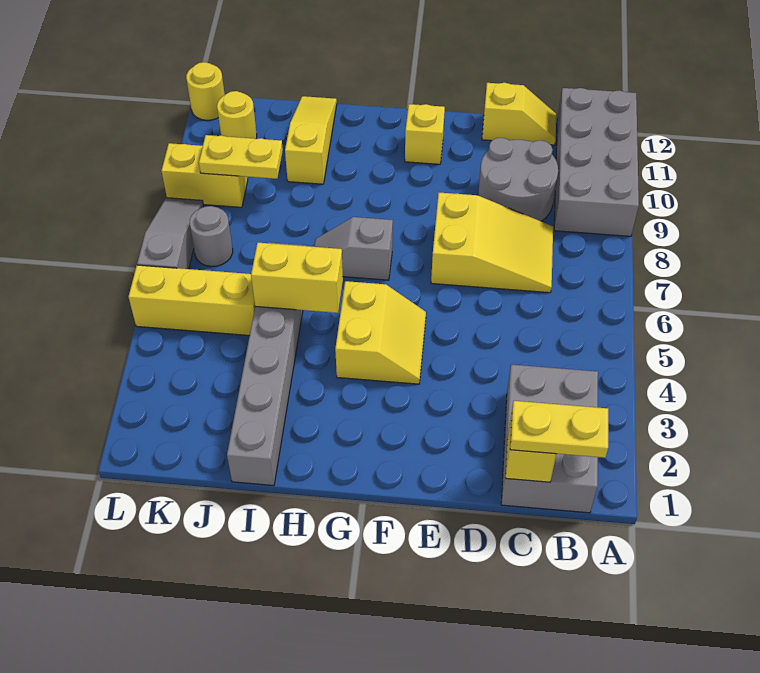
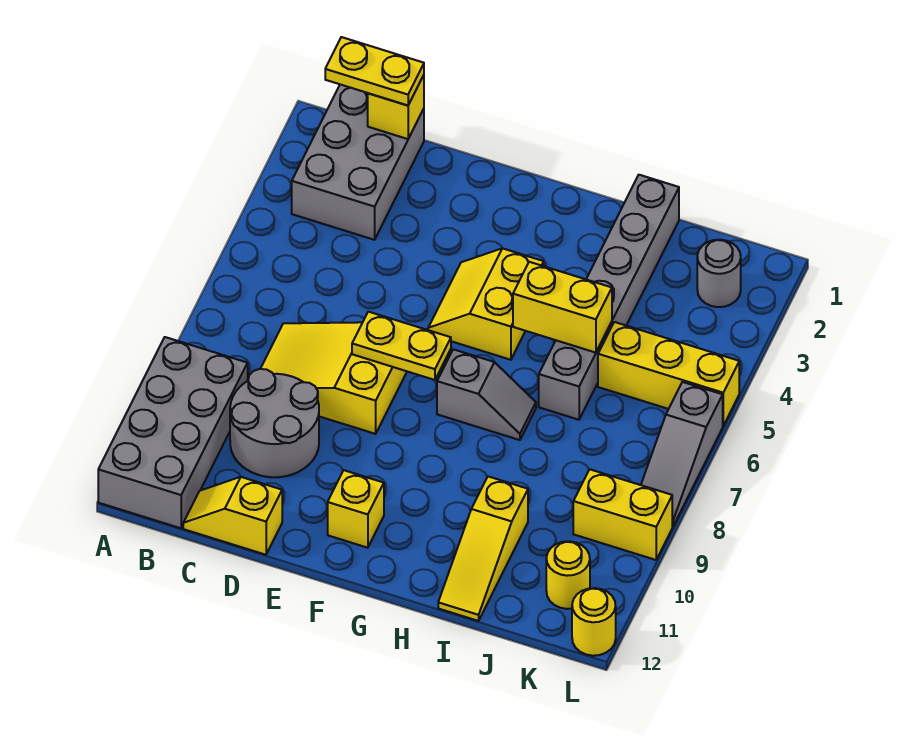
yellow 1x2 plate [199,135,283,179] -> yellow 1x2 plate moved to [352,312,451,380]
grey 1x1 round brick [189,206,233,266] -> grey 1x1 round brick moved to [697,240,741,307]

